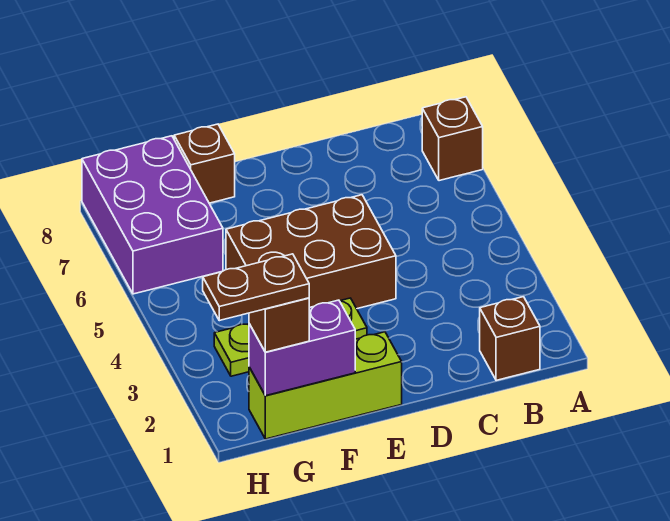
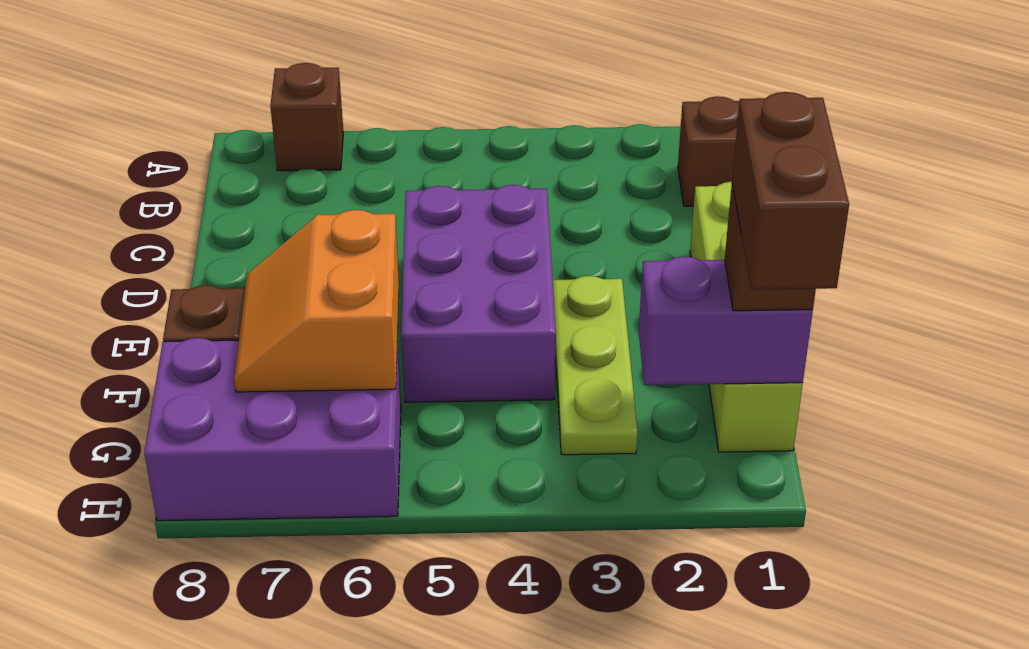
brown 2x3 brick [226,195,396,309] -> purple 2x3 brick [401,185,556,402]
lime 1x3 brick [249,332,402,439] -> lime 1x4 brick [690,182,803,452]
purple 1x2 brick [249,300,355,396] -> purple 1x2 brick turned to [639,257,813,385]
none -> orange 2x2 slope [234,210,399,392]
brown 1x2 plate [203,254,309,321] -> brown 1x2 brick [732,92,849,290]

